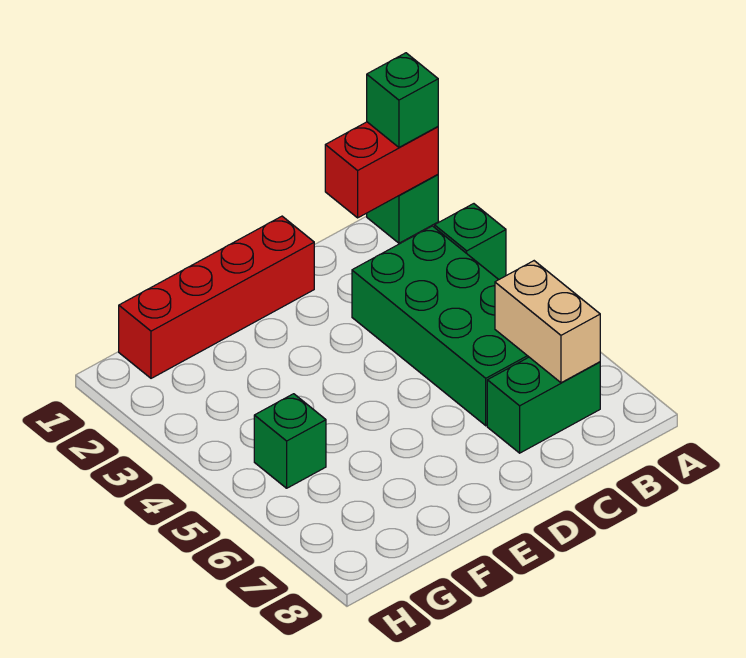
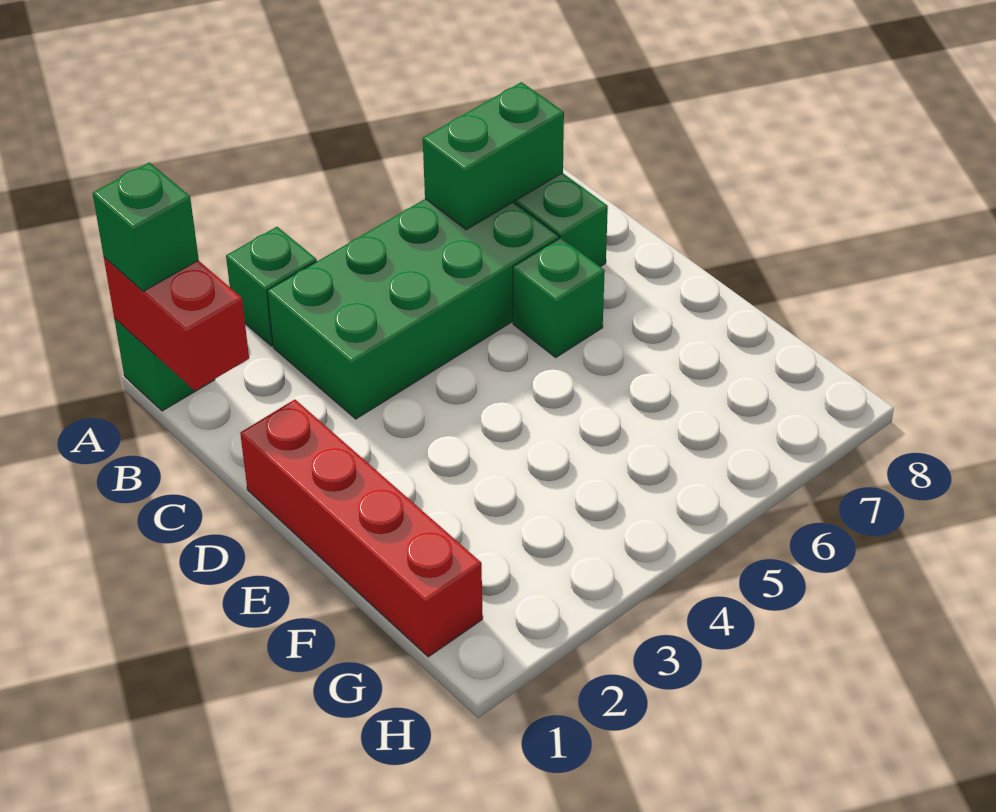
tan 1x2 brick [495,261,600,383] -> green 1x2 brick [423,82,564,230]
green 1x1 brick [254,394,326,488] -> green 1x1 brick moved to [513,237,605,357]

